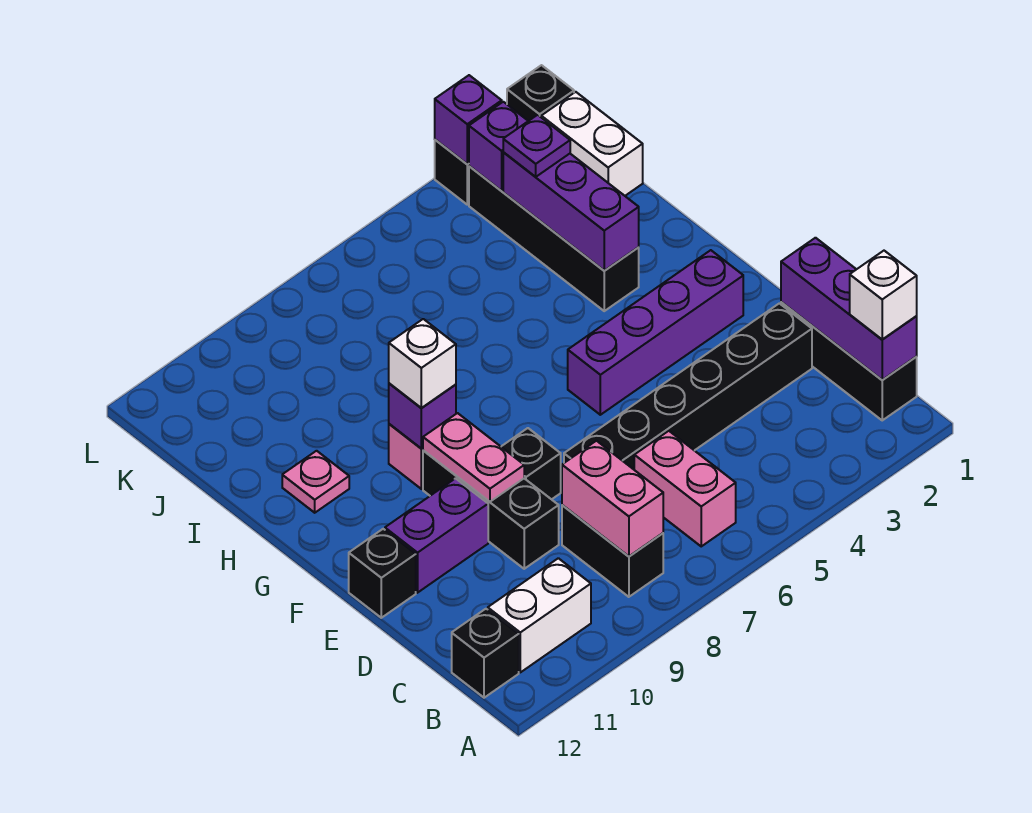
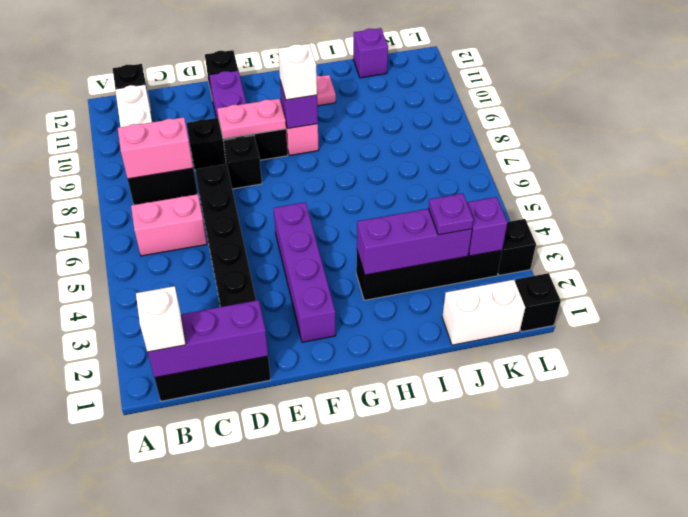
purple 1x1 brick [435,75,502,164] -> purple 1x1 brick moved to [353,28,388,78]

